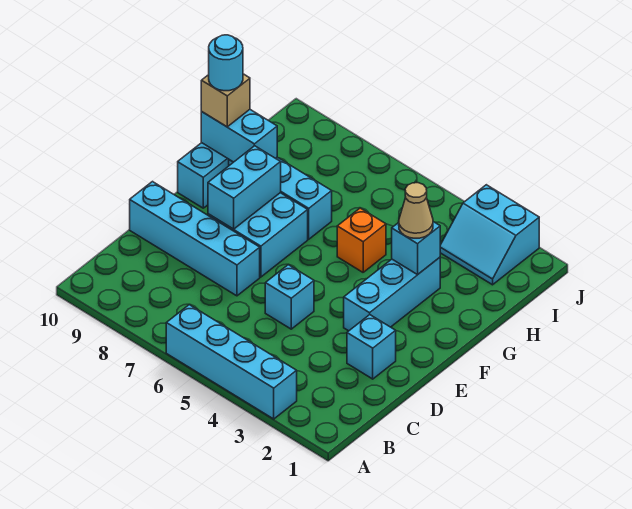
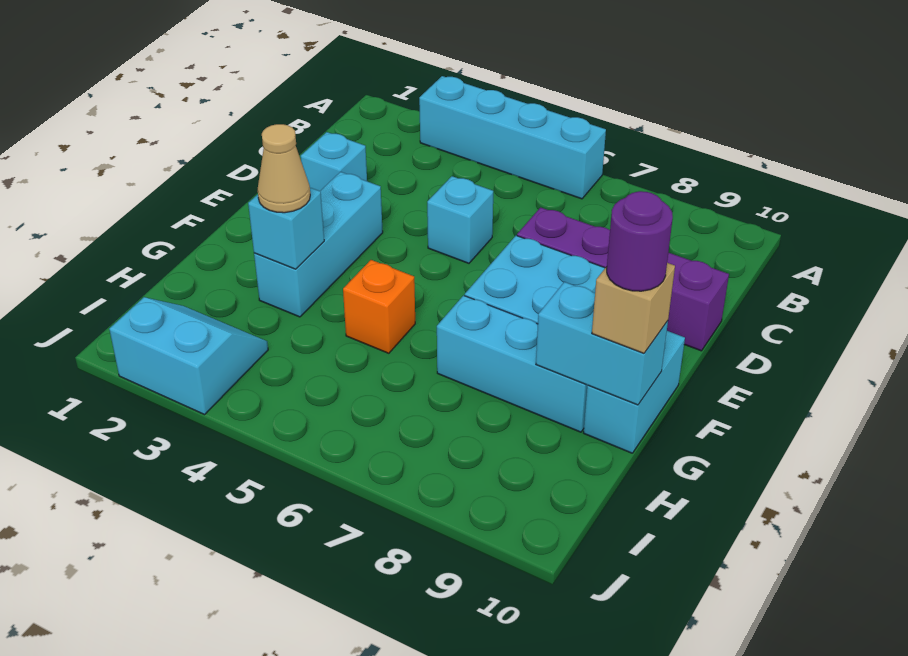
cyan 1x4 brick [130,182,260,296] -> purple 1x4 brick [517,207,729,351]
cyan 1x2 brick [208,146,281,229] -> none
cyan 1x1 round brick [209,35,243,91] -> purple 1x1 round brick [607,191,673,291]

